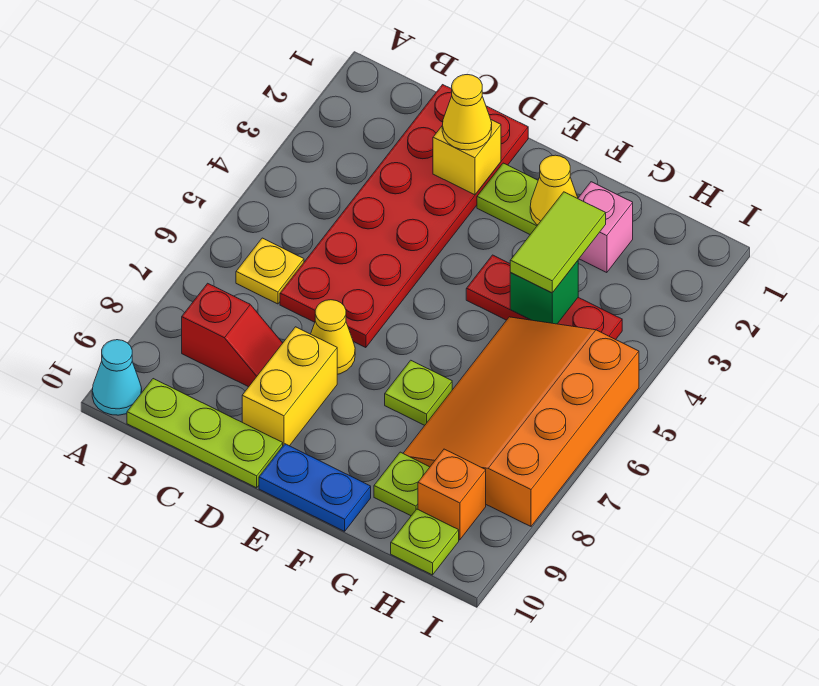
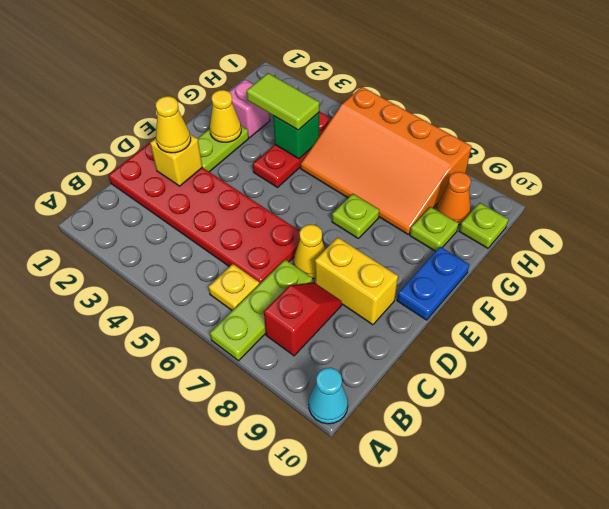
lime 1x3 plate [127,379,283,488] -> lime 1x3 plate moved to [210,260,312,361]
orange 1x1 brick [418,449,486,540] -> orange 1x1 cone [437,172,471,225]

